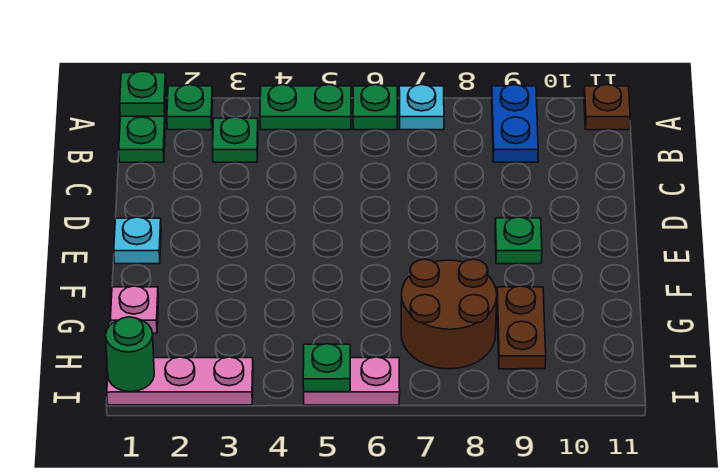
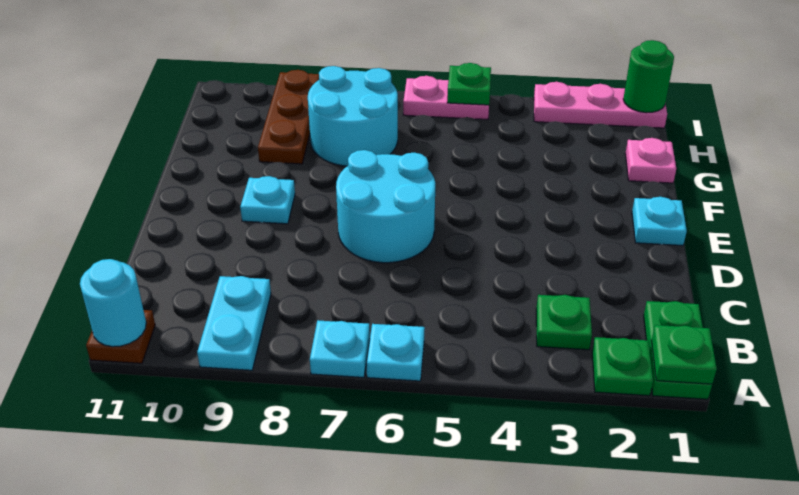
green 1x2 plate [260,85,351,130] -> none
green 1x1 plate [353,85,397,130] -> cyan 1x1 plate [366,324,425,381]
blue 1x2 plate [492,85,538,162] -> cyan 1x2 plate [197,276,271,370]
none -> cyan 1x1 round brick [80,259,146,347]
none -> cyan 2x2 round brick [336,150,435,263]
green 1x1 plate [495,217,542,264] -> cyan 1x1 plate [240,176,295,224]
brown 2x2 round brick [401,259,497,369] -> cyan 2x2 round brick [308,66,398,166]
brown 1x2 plate [497,286,546,369] -> brown 1x3 plate [258,70,319,164]

